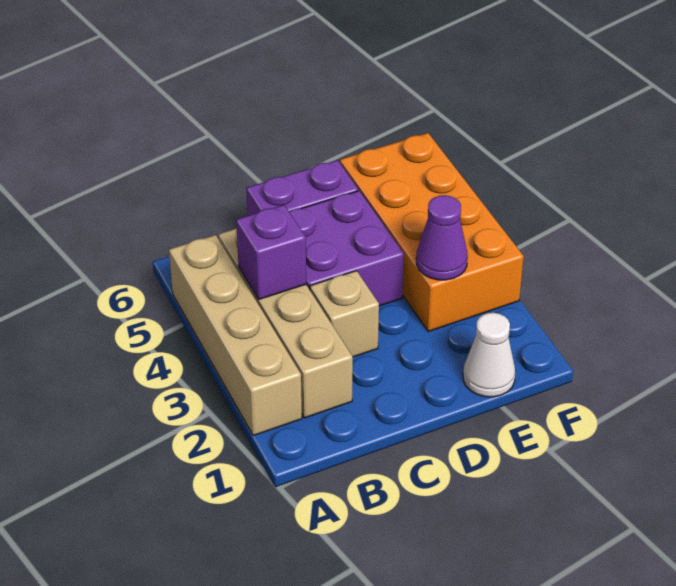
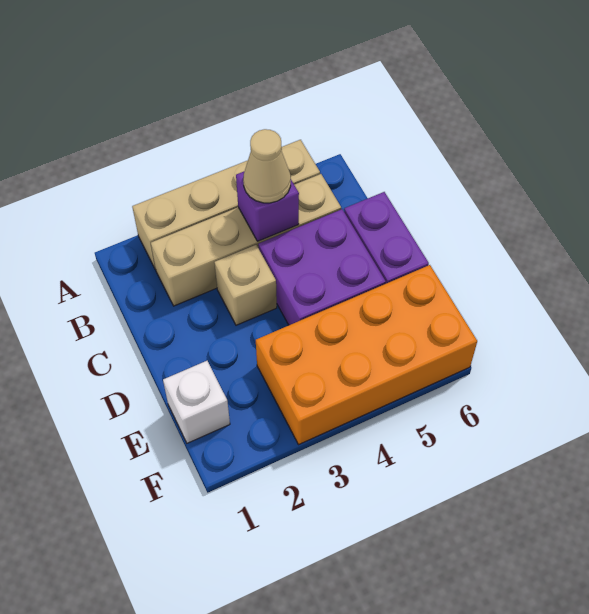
none -> tan 1x1 cone [243,129,291,203]
white 1x1 cone [463,313,515,397] -> white 1x1 brick [163,361,230,443]
purple 1x1 cone [416,195,468,280] -> none

